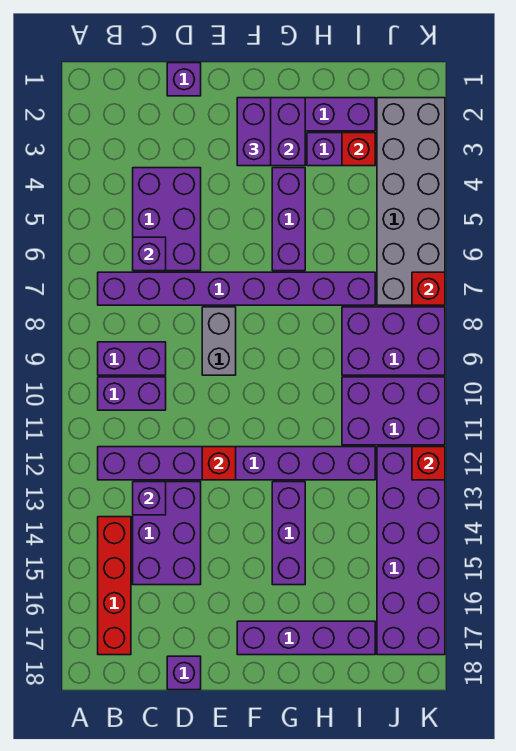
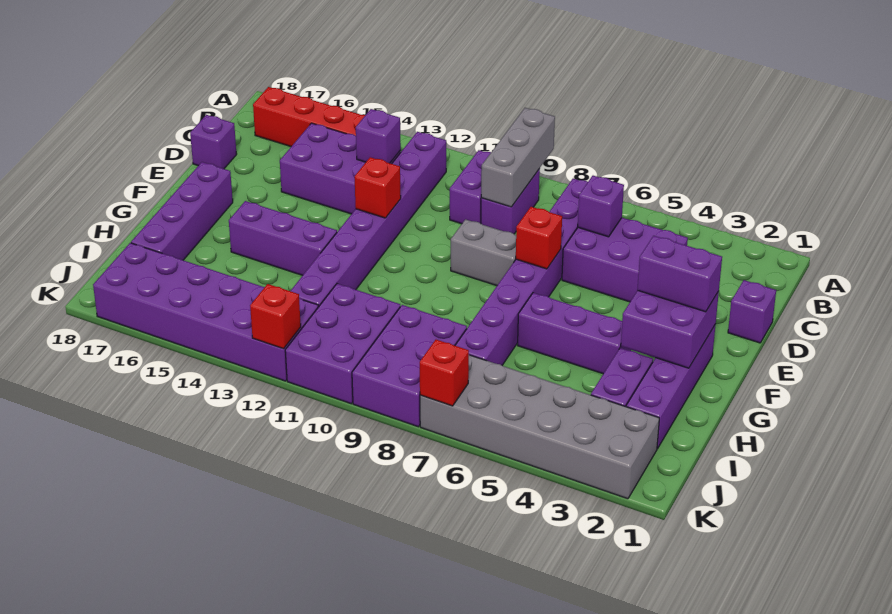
none -> grey 1x3 brick [481,108,555,207]
red 1x1 brick [342,133,375,166] -> red 1x1 brick moved to [516,207,562,269]

